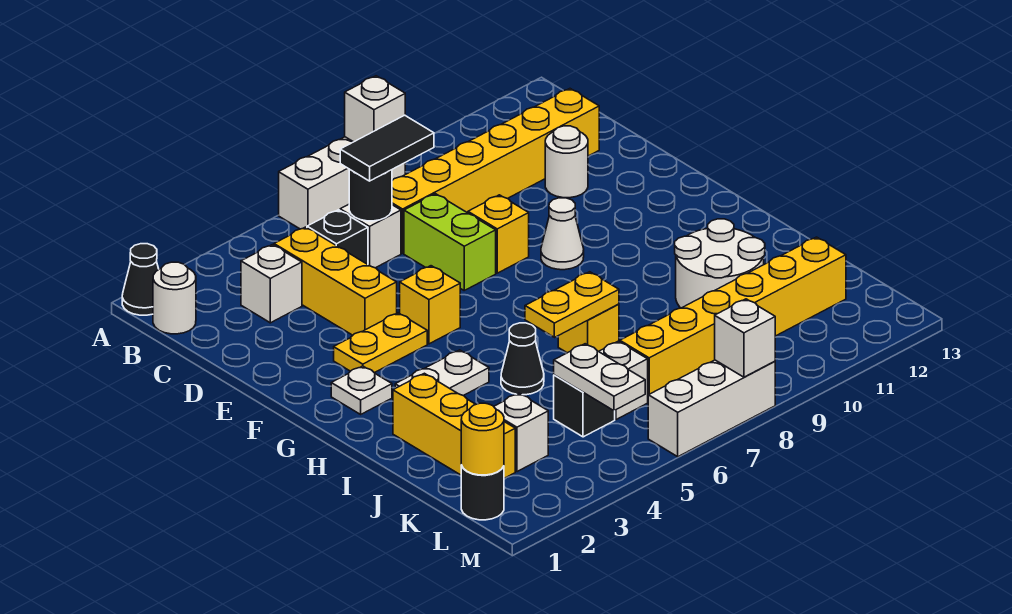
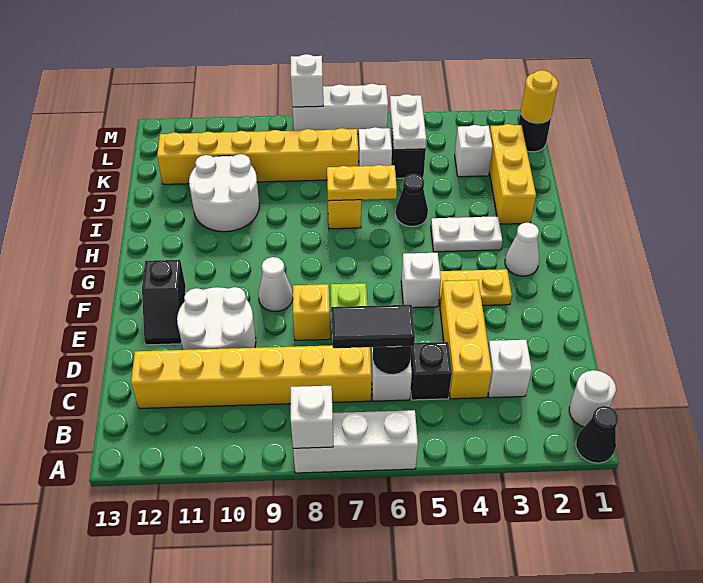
white 1x1 round brick [545,126,588,198] -> white 2x2 round brick [177,287,256,350]
none -> black 1x2 slope [142,260,186,345]
yellow 1x1 brick [400,266,460,344] -> white 1x1 brick [401,253,441,308]
white 1x1 plate [331,366,392,414] -> white 1x1 cone [505,222,539,276]

